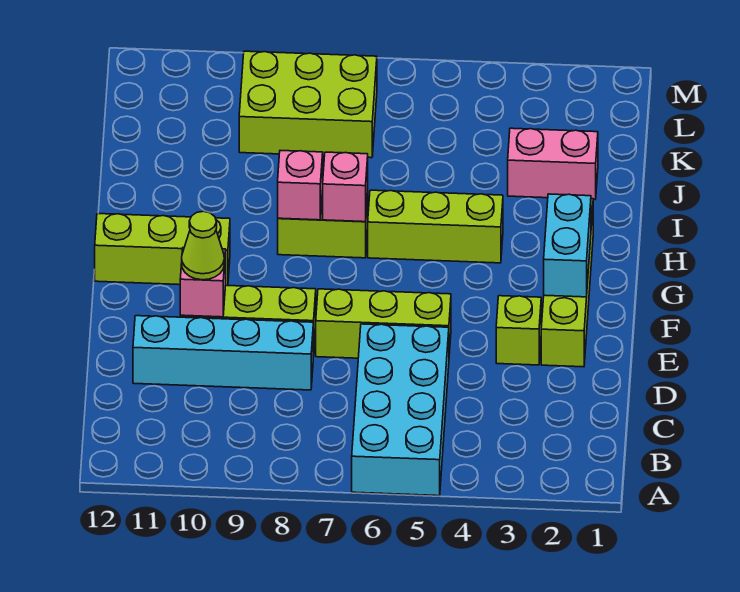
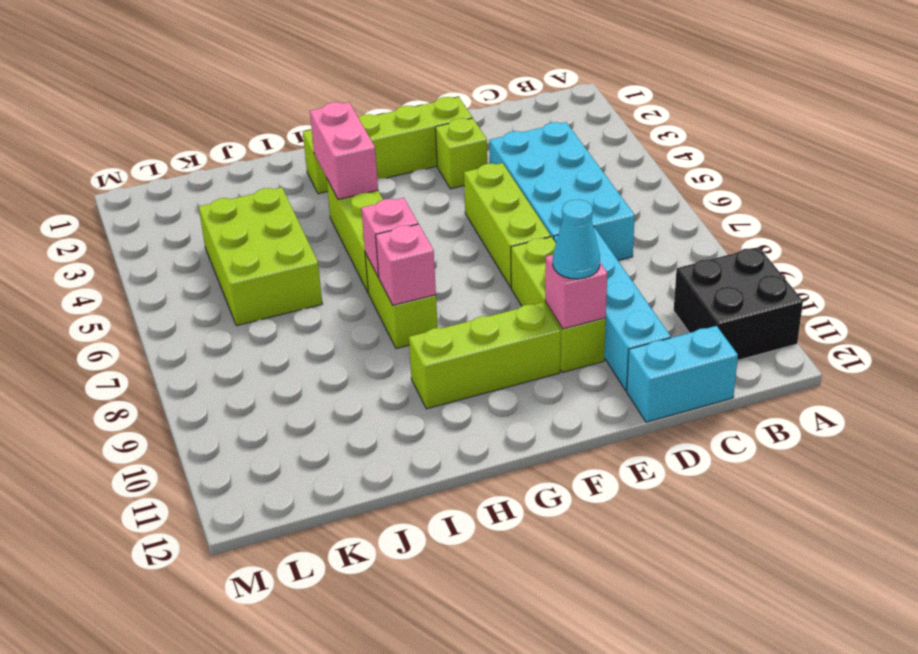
cyan 2x4 brick [352,324,449,496] -> cyan 2x4 brick turned to [489,122,635,261]
none -> black 2x2 brick [674,247,803,360]
lime 1x1 cone [182,211,224,280] -> cyan 1x1 cone [553,200,600,279]
cyan 1x2 brick [544,194,591,297] -> cyan 1x2 brick moved to [627,326,738,422]
lime 1x3 brick [95,214,230,286] -> lime 1x3 brick turned to [409,302,561,409]
pink 1x2 brick [508,128,598,199] -> pink 1x2 brick moved to [310,102,378,199]
lime 2x3 brick [239,51,377,158] -> lime 2x3 brick moved to [199,187,322,326]

